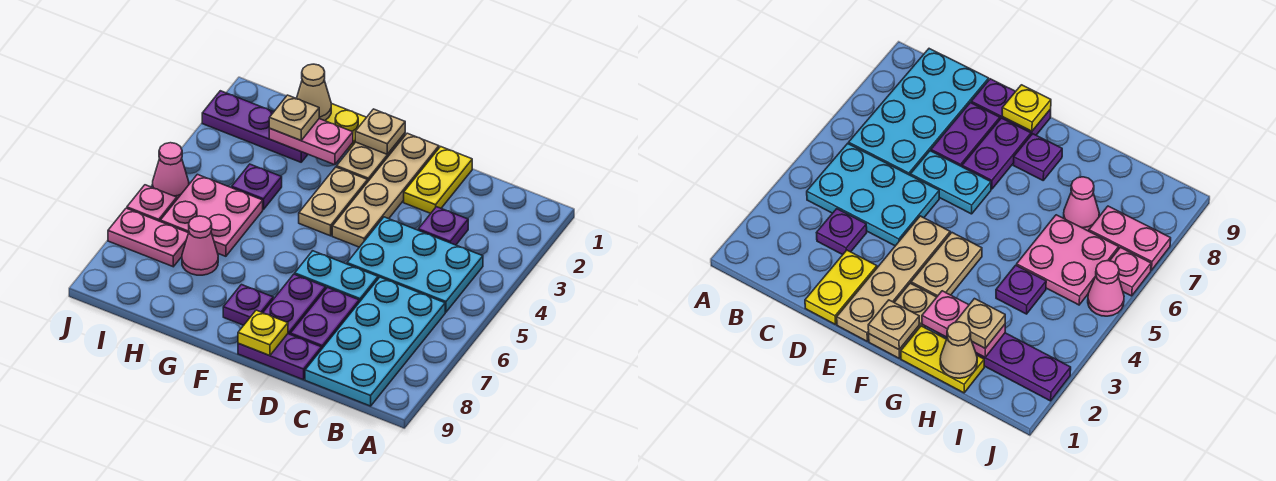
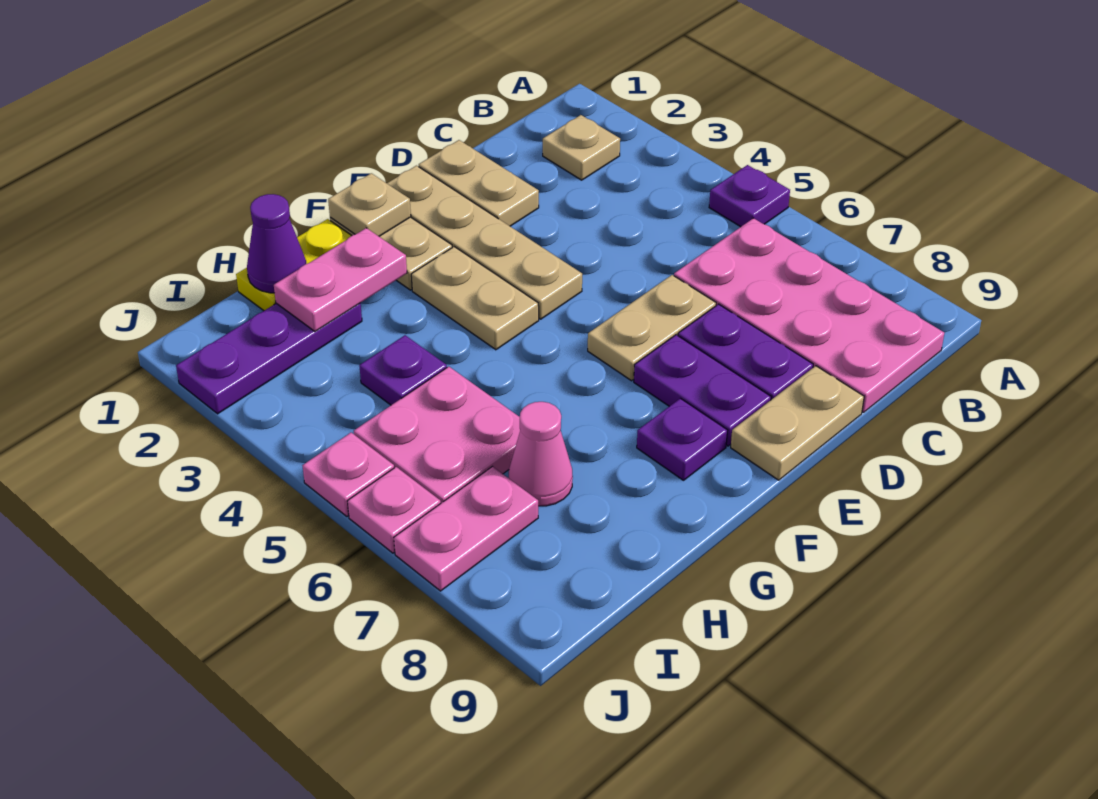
cyan 2x3 plate [347,217,483,312] -> none
cyan 2x4 plate [305,277,445,406] -> pink 2x4 plate [674,218,944,412]
purple 1x1 plate [418,207,468,245] -> purple 1x1 plate moved to [709,165,790,227]
yellow 1x2 plate [404,147,472,213] -> tan 1x2 plate [419,140,539,226]
cyan 1x2 plate [295,251,378,302] -> tan 1x2 plate [588,275,716,381]
purple 1x2 plate [238,334,322,380] -> tan 1x2 plate [731,366,864,480]
yellow 1x1 plate [238,310,288,356] -> none
tan 1x1 cone [297,64,331,121] -> purple 1x1 cone [247,194,306,293]
tan 1x1 plate [269,95,319,140] -> tan 1x1 plate moved to [543,115,620,180]
pink 1x1 cone [152,143,189,199] -> pink 1x1 plate [302,433,394,516]

